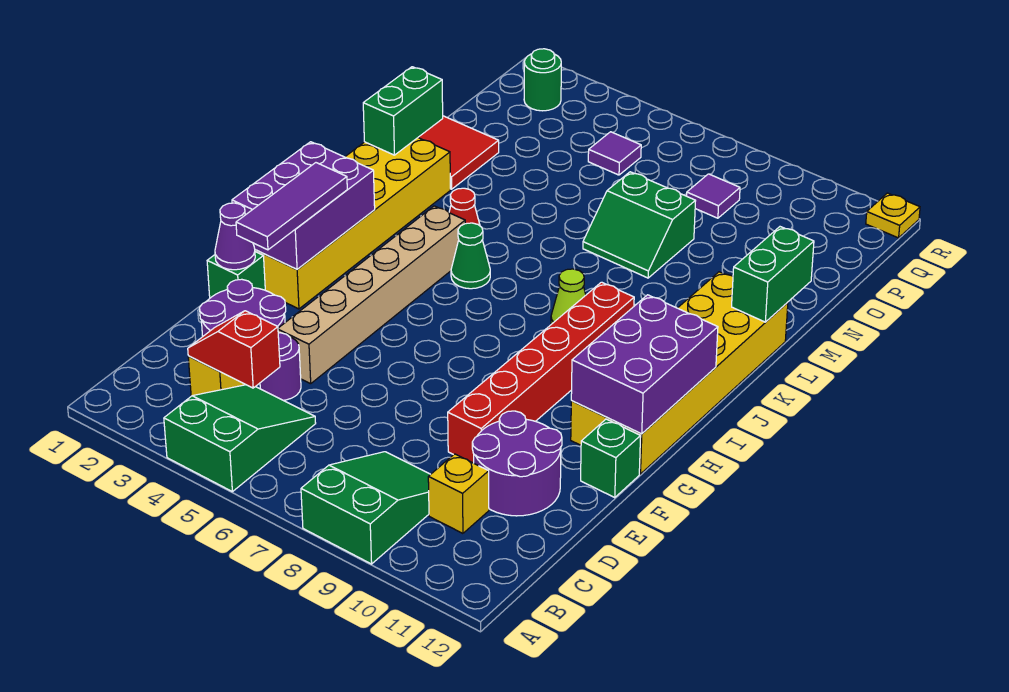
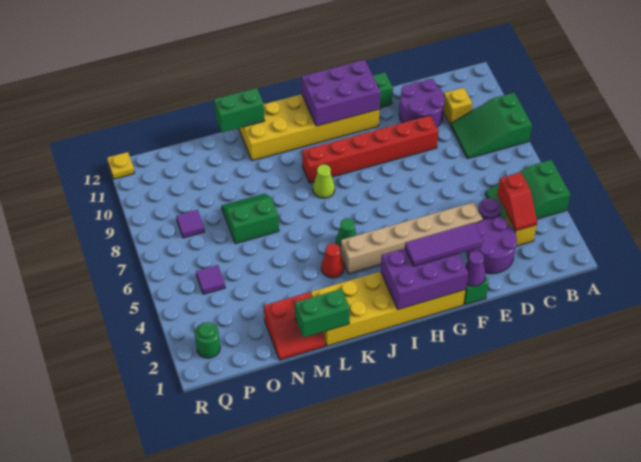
red 2x2 tile [418,116,499,189] -> red 2x2 slope [264,292,326,360]
green 2x2 slope [583,172,695,278] -> green 2x2 slope turned to [222,194,279,244]

